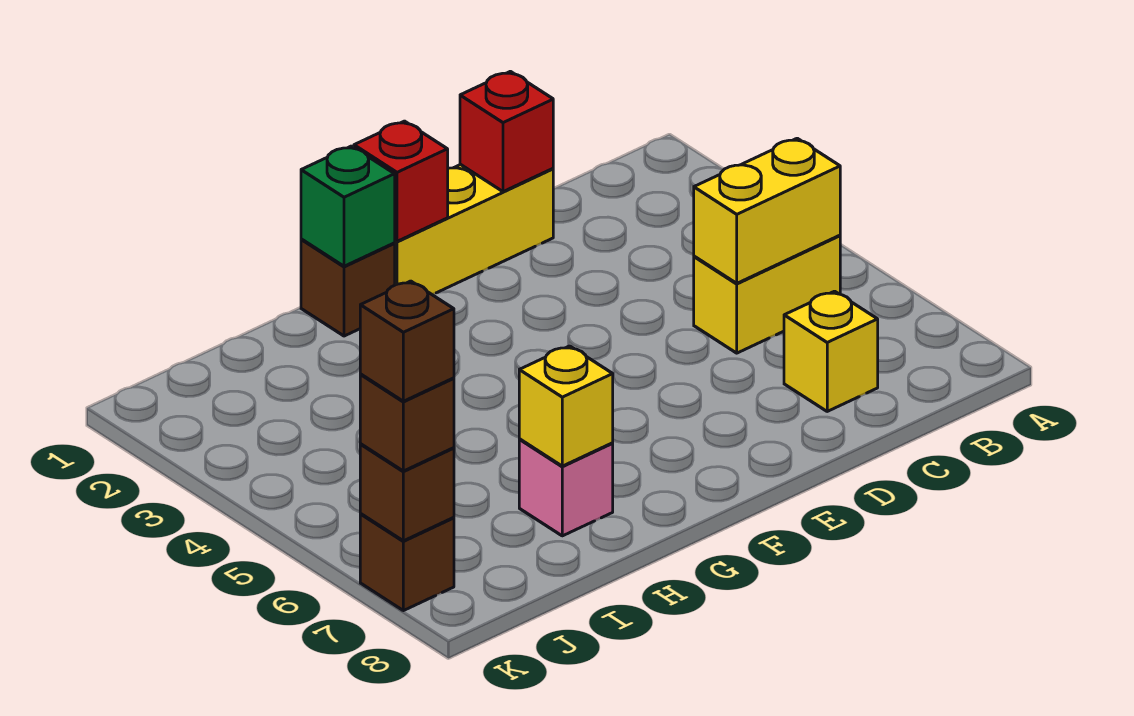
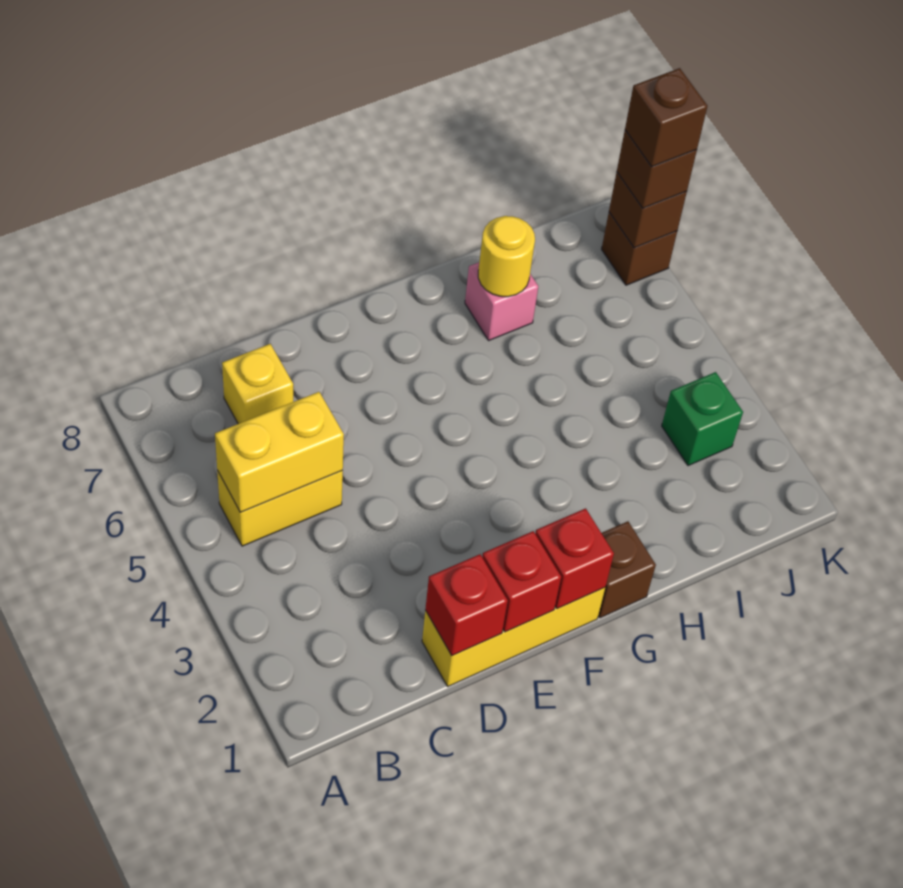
none -> red 1x1 brick [482,531,561,632]
green 1x1 brick [301,146,395,266] -> green 1x1 brick moved to [662,372,743,466]
yellow 1x1 brick [519,346,613,466] -> yellow 1x1 round brick [478,216,535,297]

